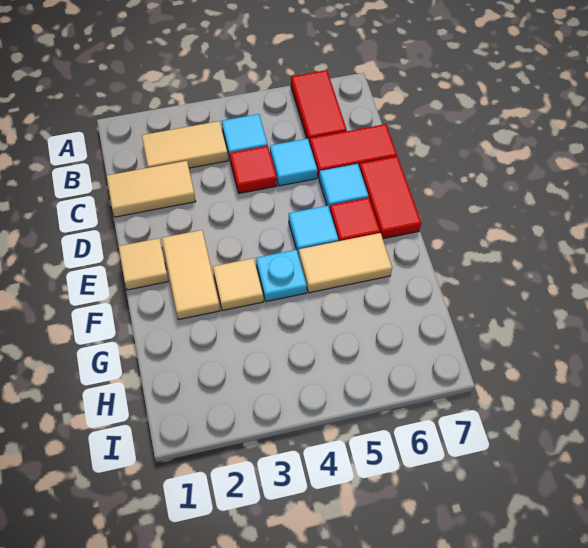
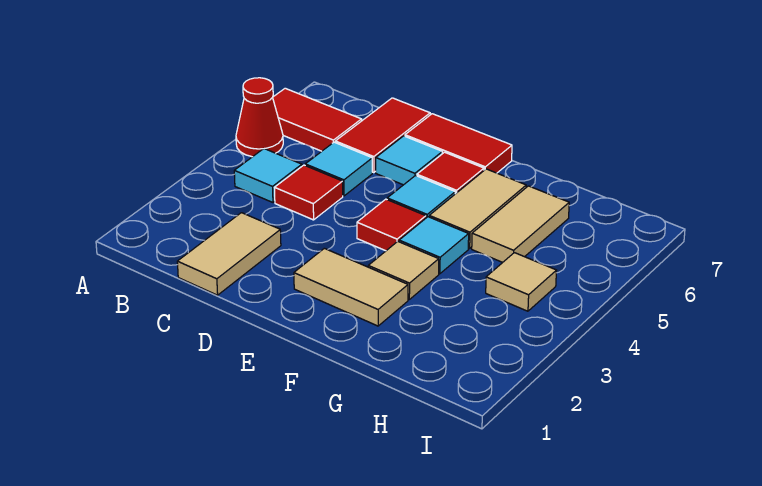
none -> red 1x1 cone [236,78,283,157]
tan 1x2 tile [142,121,228,168] -> tan 1x2 tile moved to [472,186,569,262]
tan 1x1 tile [119,238,168,290] -> tan 1x1 tile moved to [486,253,557,311]
none -> red 1x1 tile [357,199,426,251]
cyan 1x1 plate [256,250,307,302] -> cyan 1x1 tile [399,217,469,274]

